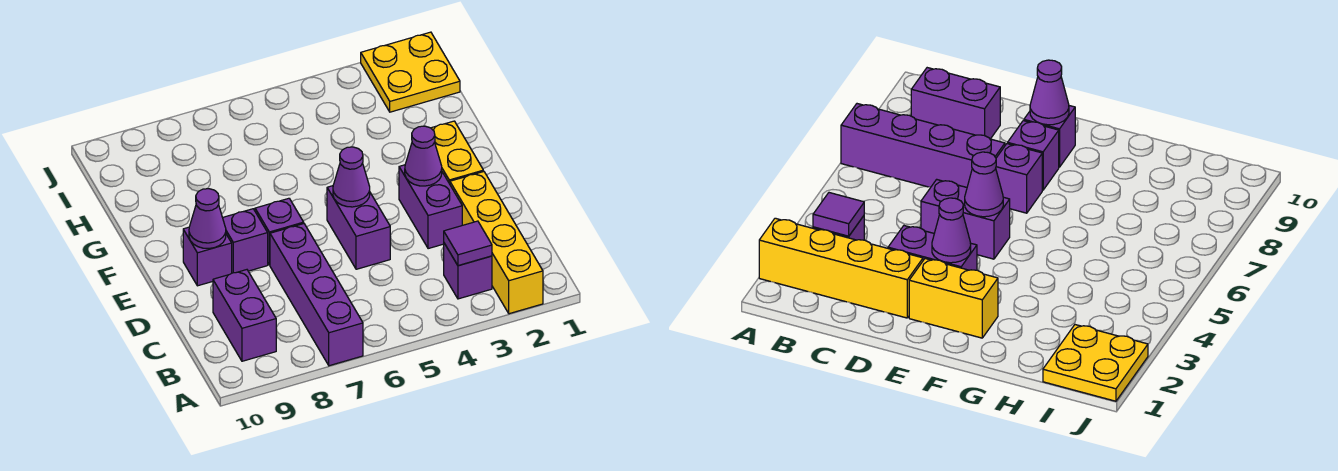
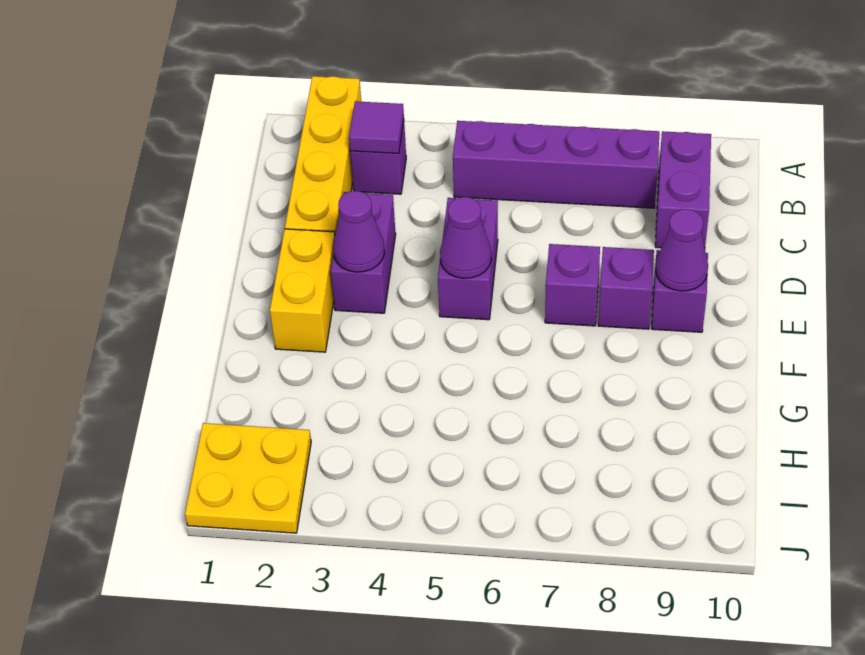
purple 1x4 brick [270,224,363,366] -> purple 1x4 brick turned to [453,121,659,208]

